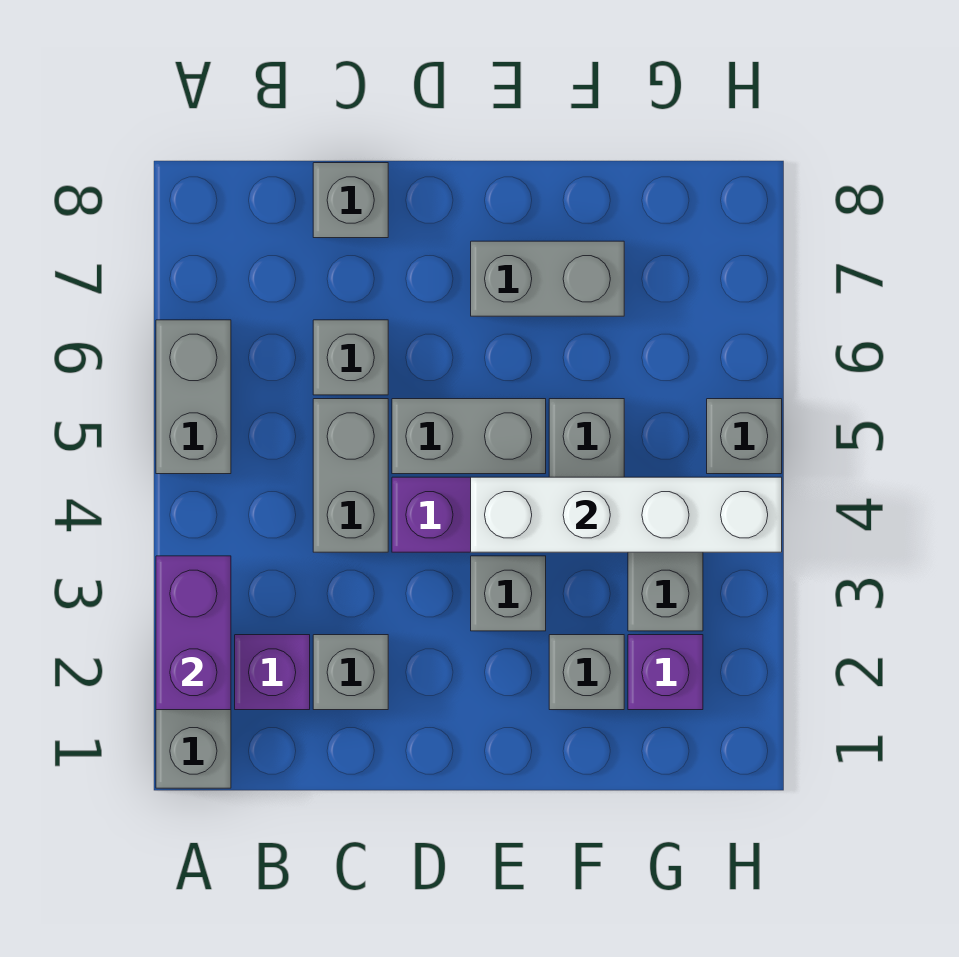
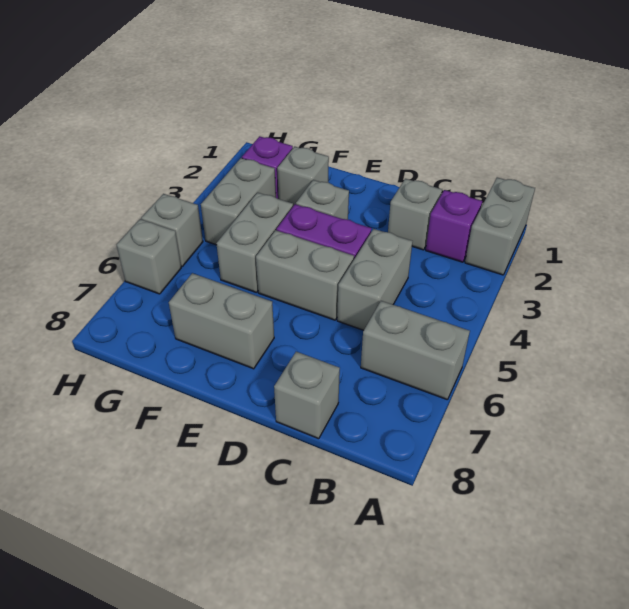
purple 1x2 brick [156,556,231,710] -> none
grey 1x2 brick [156,320,231,474] -> grey 1x2 brick turned to [361,301,470,400]
grey 1x1 brick [313,320,388,395] -> grey 1x1 brick moved to [117,219,181,294]
white 1x4 brick [471,477,782,552] -> none

